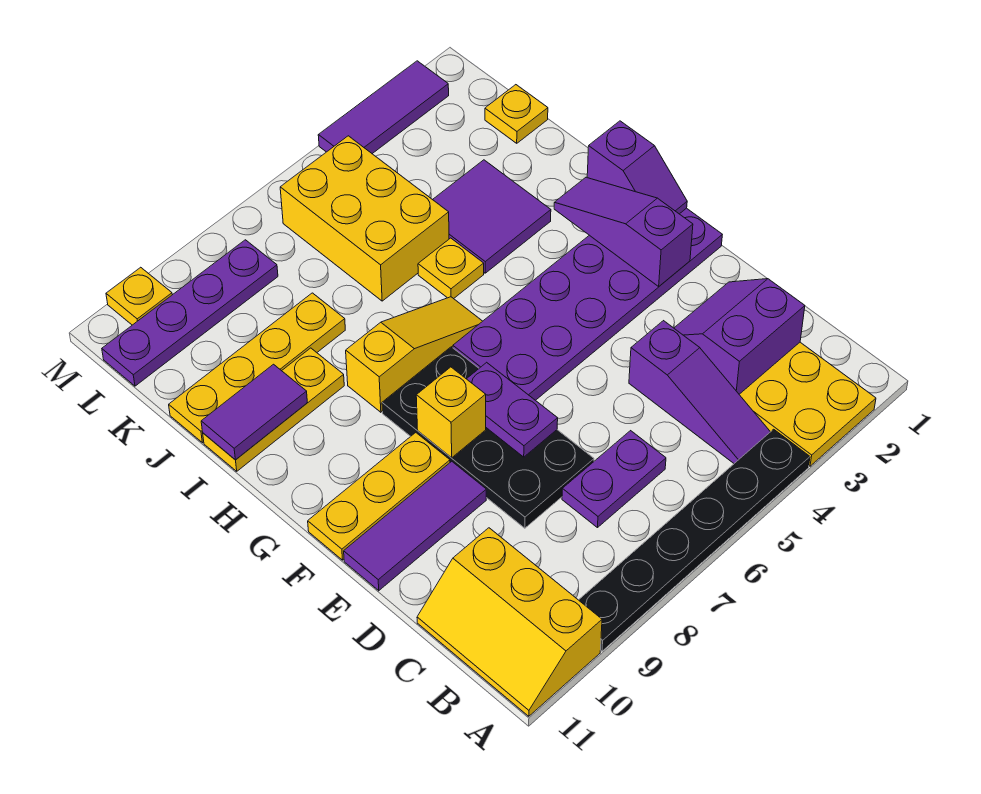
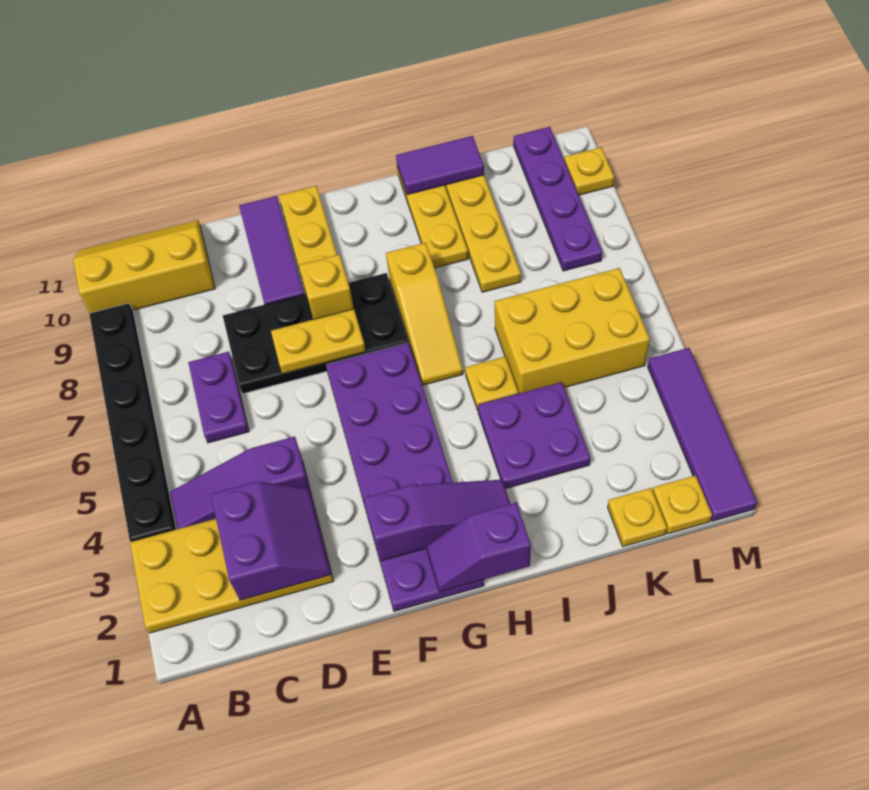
purple 1x2 plate [467,362,558,457] -> yellow 1x2 plate [271,309,366,374]
purple 2x2 tile [433,160,551,273] -> purple 2x2 plate [478,382,590,489]
purple 1x2 tile [201,364,307,460] -> purple 1x2 tile turned to [396,136,484,195]
none -> yellow 1x1 plate [653,475,712,534]
purple 1x3 tile [318,61,449,154] -> purple 1x4 tile [648,348,757,521]

